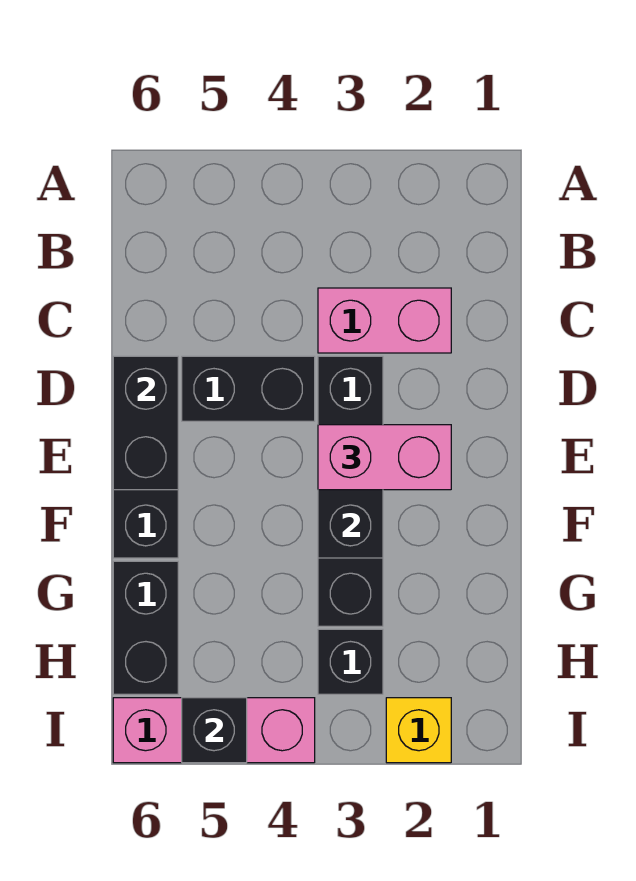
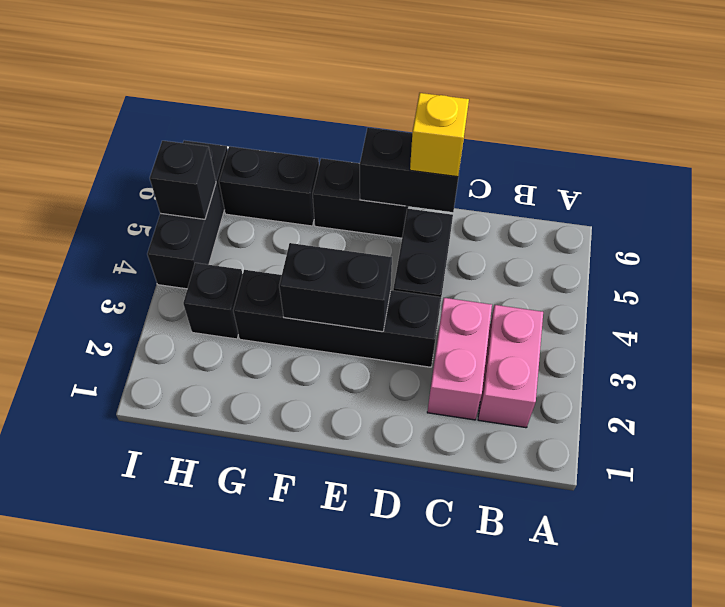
pink 1x2 brick [318,425,451,490] -> pink 1x2 brick moved to [478,305,543,428]
yellow 1x1 brick [386,698,451,763] -> yellow 1x1 brick moved to [410,93,469,177]
pink 1x3 brick [113,698,315,763] -> black 1x3 brick [147,140,228,289]

